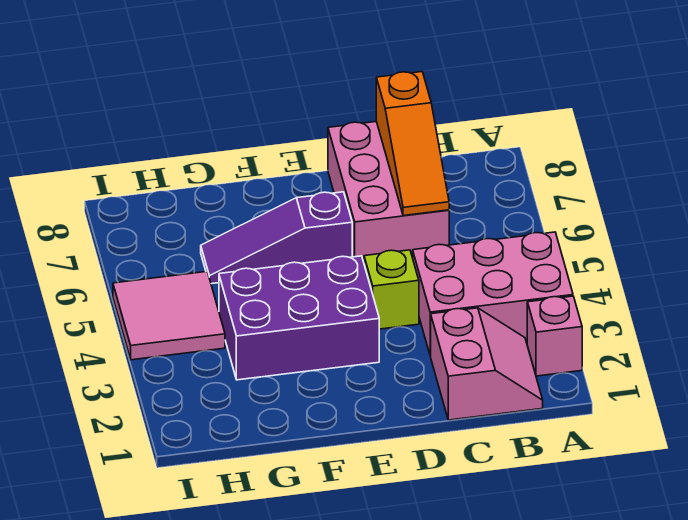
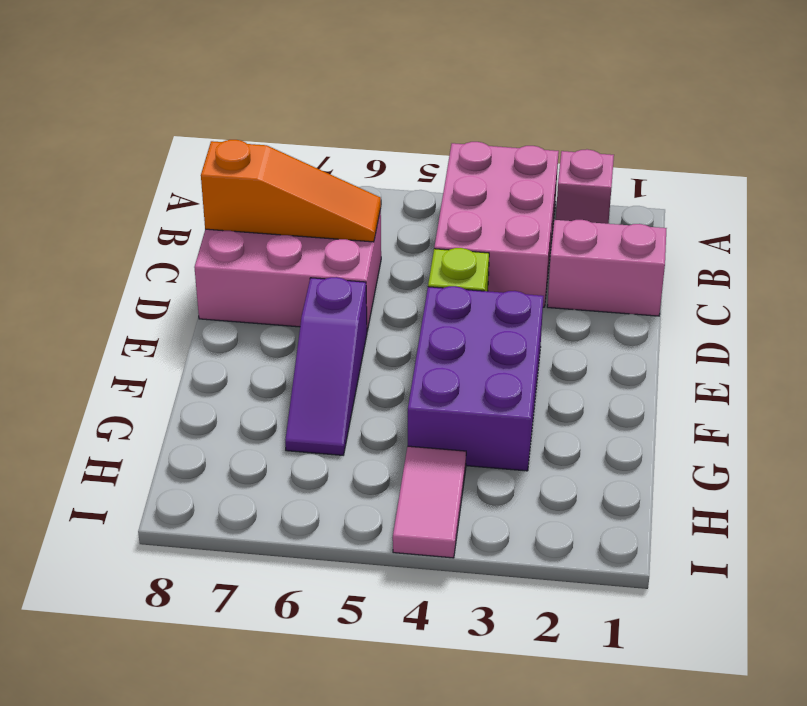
pink 2x2 tile [113,271,225,360] -> pink 1x2 tile [393,446,466,558]

